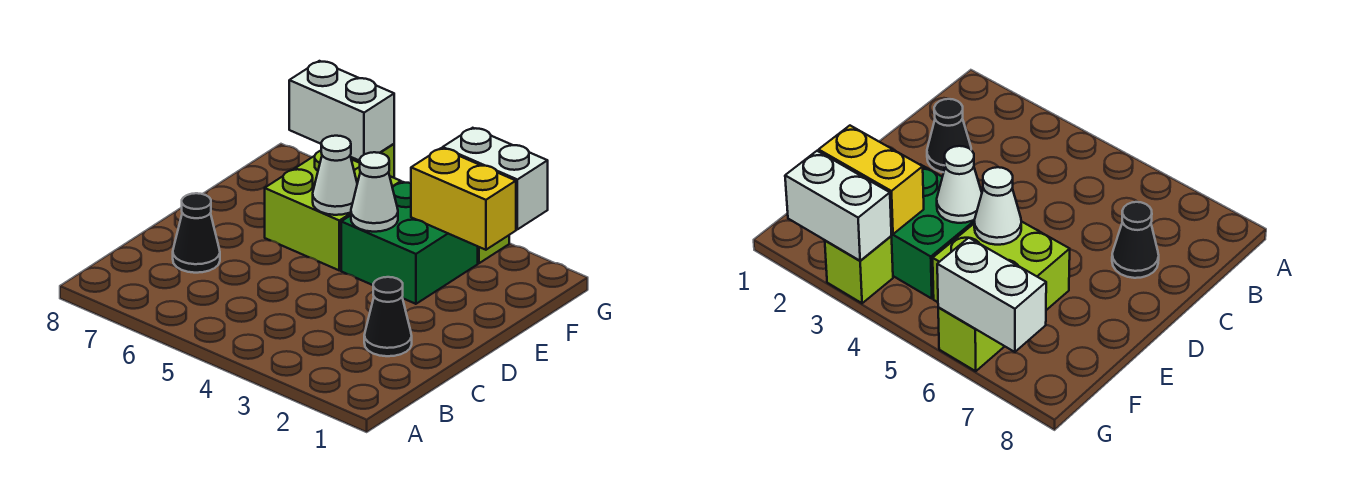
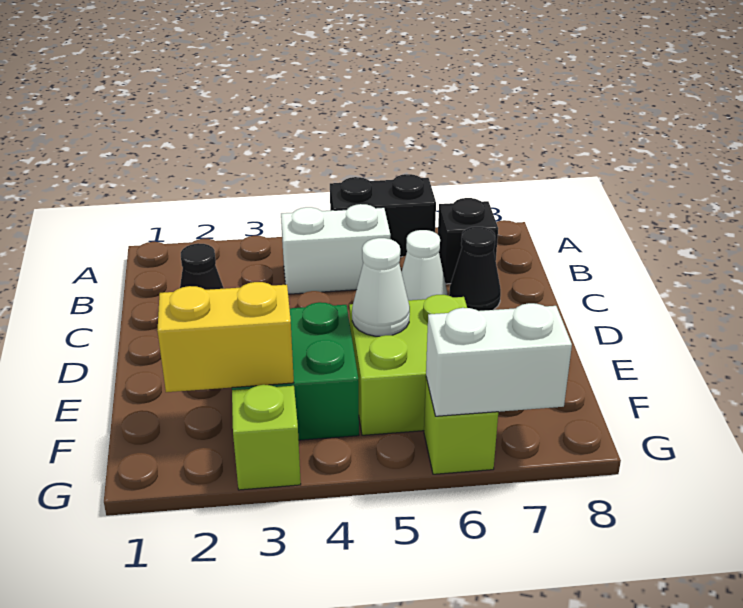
none -> black 1x2 brick [330,174,436,257]
none -> black 1x1 brick [438,198,498,284]
white 1x1 cone [351,152,398,232] -> white 1x1 cone moved to [401,230,447,300]
white 1x2 brick [443,128,548,229] -> white 1x2 brick moved to [281,204,391,294]

